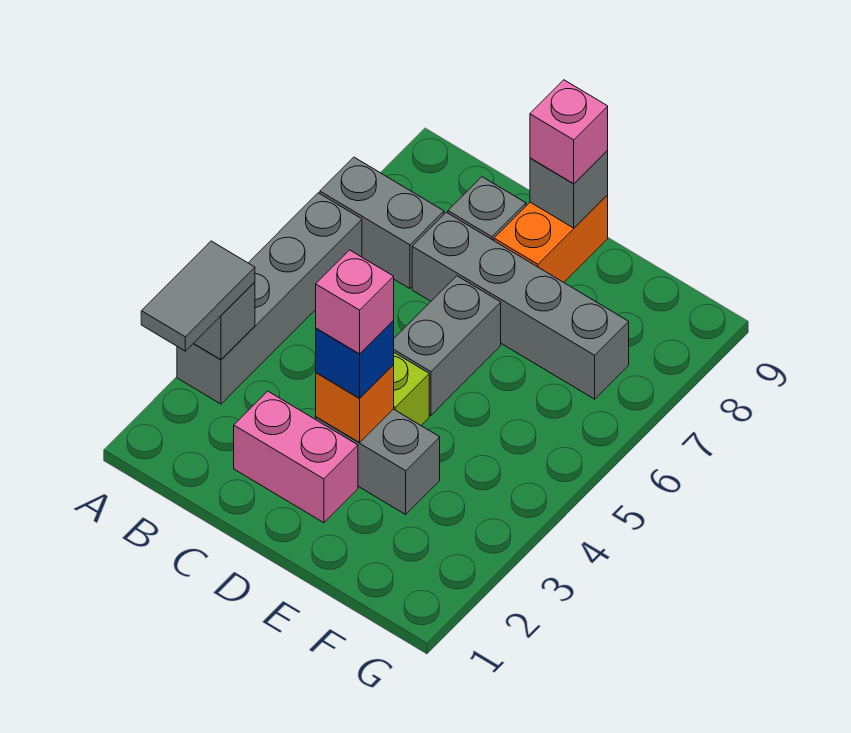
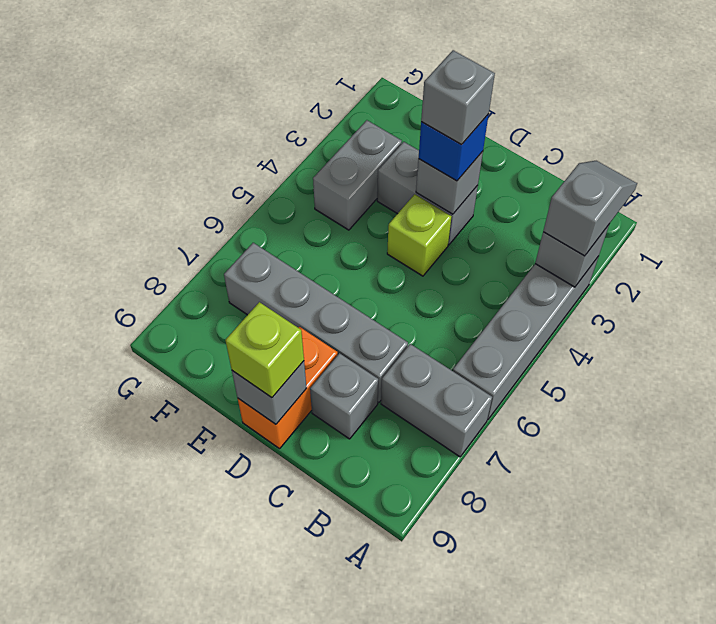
grey 1x2 tile [141,241,255,351] -> grey 1x2 slope [543,161,637,256]
pink 1x2 brick [234,391,358,523] -> none
orange 1x1 brick [316,365,394,443] -> grey 1x1 brick [416,151,483,214]
pink 1x1 brick [316,250,394,354] -> grey 1x1 brick [421,50,495,144]
grey 1x2 brick [394,276,501,415] -> grey 1x2 brick moved to [313,120,402,230]
pink 1x1 brick [530,80,608,184] -> lime 1x1 brick [225,302,304,398]

